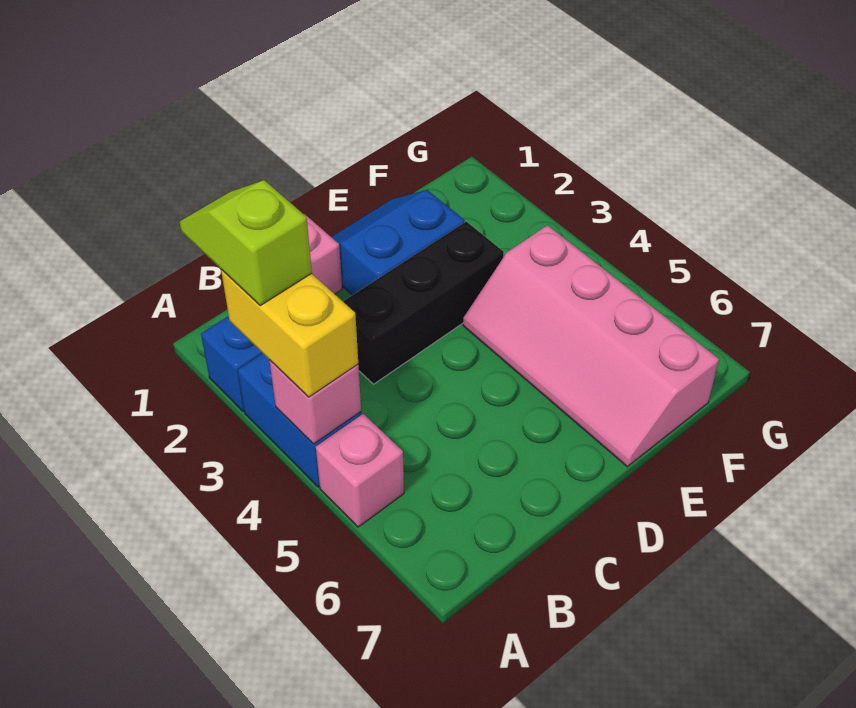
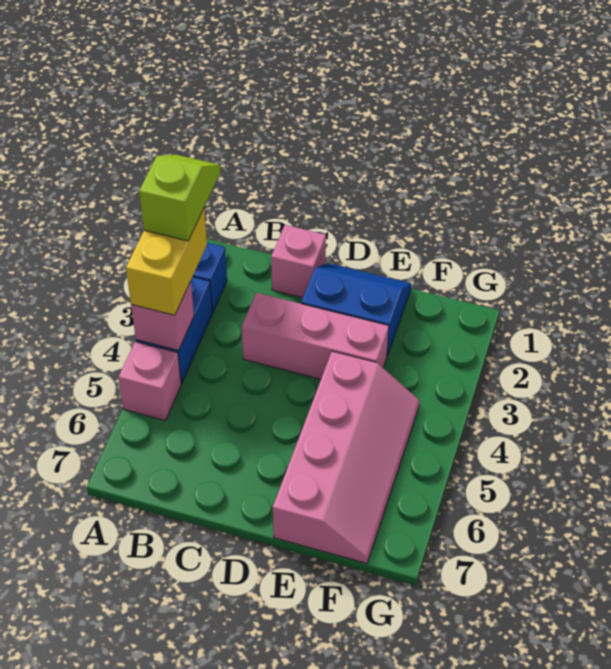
black 1x3 brick [343,221,504,384] -> pink 1x3 brick [242,293,389,379]
pink 2x4 slope [463,225,719,467] -> pink 2x4 slope turned to [273,351,420,563]

